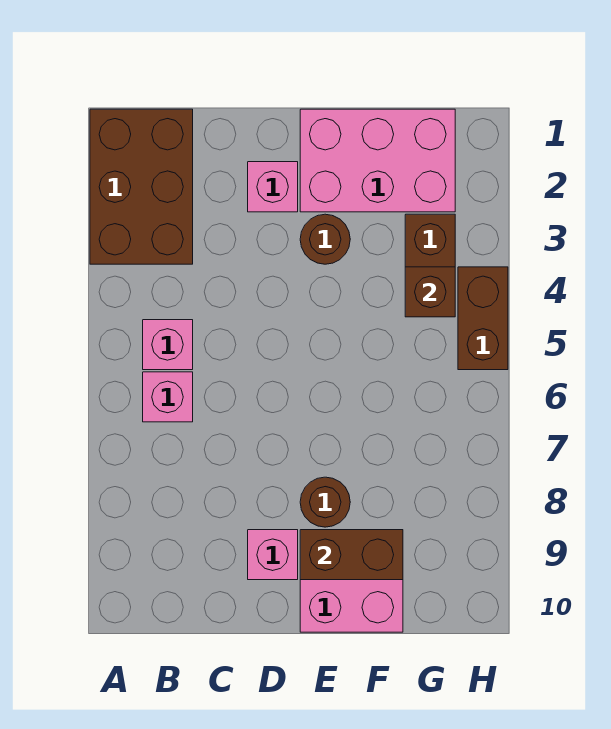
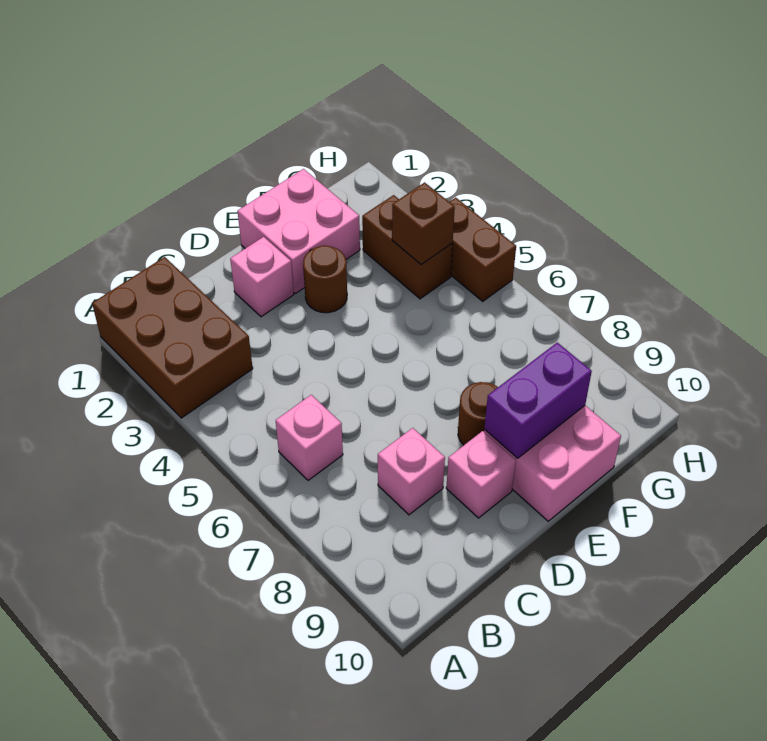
pink 1x1 brick [143,320,193,370] -> pink 1x1 brick moved to [378,428,445,515]
pink 2x3 brick [300,109,455,212] -> pink 2x2 brick [237,169,360,293]
brown 1x2 brick [300,530,403,580] -> purple 1x2 brick [484,342,592,458]

